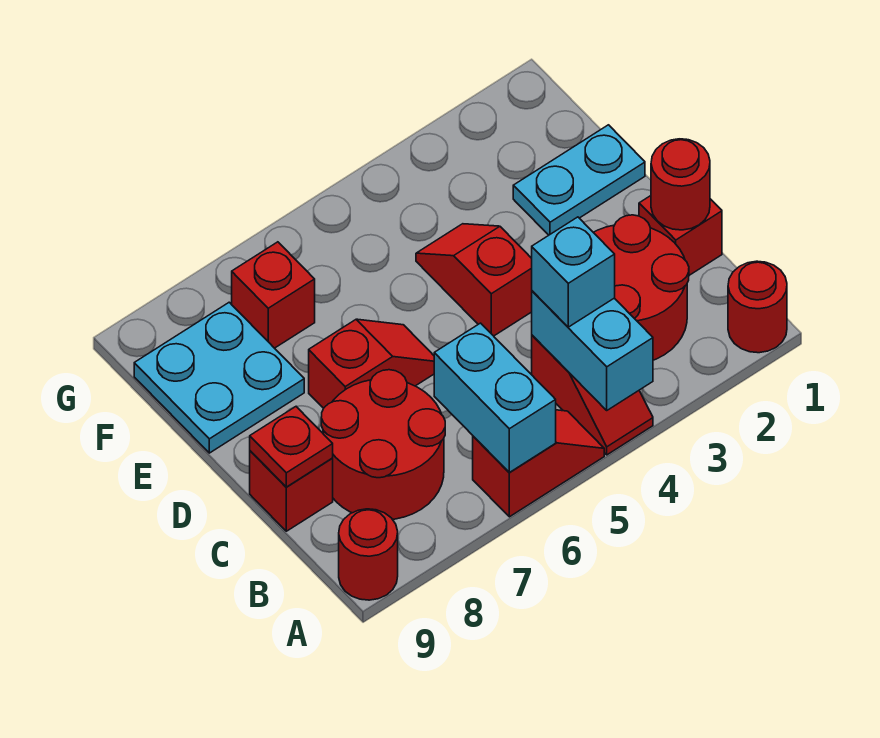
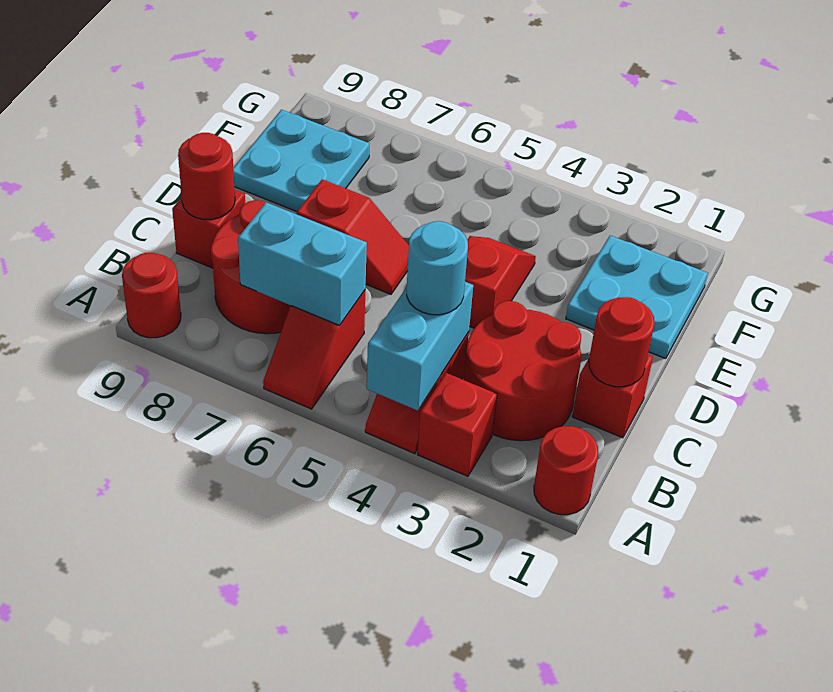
red 1x2 slope [473,410,604,517] -> red 1x2 slope turned to [263,290,365,409]
cyan 1x2 brick [434,323,556,472] -> cyan 1x2 brick turned to [238,202,367,325]
cyan 1x1 brick [532,217,615,327] -> cyan 1x1 round brick [407,221,468,315]
red 1x1 plate [250,407,333,487] -> red 1x1 round brick [178,133,235,220]
cyan 1x2 plate [513,125,645,235] -> cyan 2x2 plate [566,235,708,359]
red 1x1 brick [232,242,315,348] -> red 1x1 brick moved to [418,373,497,476]

